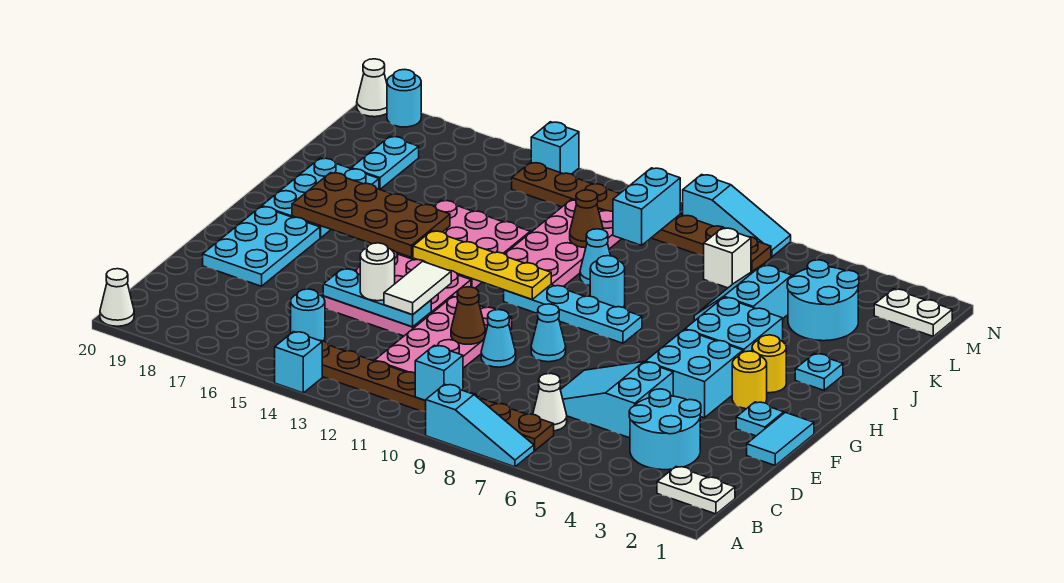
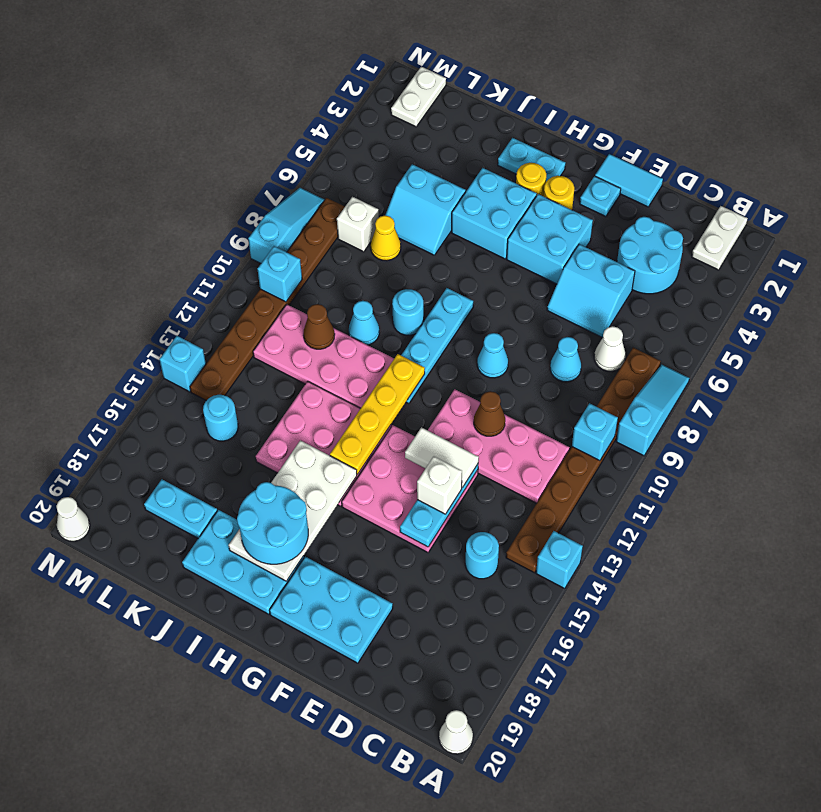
cyan 2x3 slope [561,362,673,438] -> cyan 2x2 slope [547,244,635,338]
cyan 1x1 cone [481,310,516,367] -> cyan 1x1 cone moved to [550,337,581,382]
white 1x1 round brick [360,243,395,301] -> white 1x1 brick [417,456,462,514]
brown 2x4 plate [292,173,450,257] -> white 2x4 plate [229,440,357,581]
cyan 1x1 plate [795,353,843,390] -> cyan 1x2 plate [498,138,565,181]
cyan 2x2 round brick [787,260,859,341] -> cyan 2x2 round brick moved to [237,482,308,564]
none -> yellow 1x1 cone [371,216,401,261]
cyan 1x2 brick [613,168,680,245] -> cyan 1x1 brick [257,246,302,302]
cyan 1x1 round brick [387,69,421,127] -> cyan 1x1 round brick moved to [203,395,238,441]

